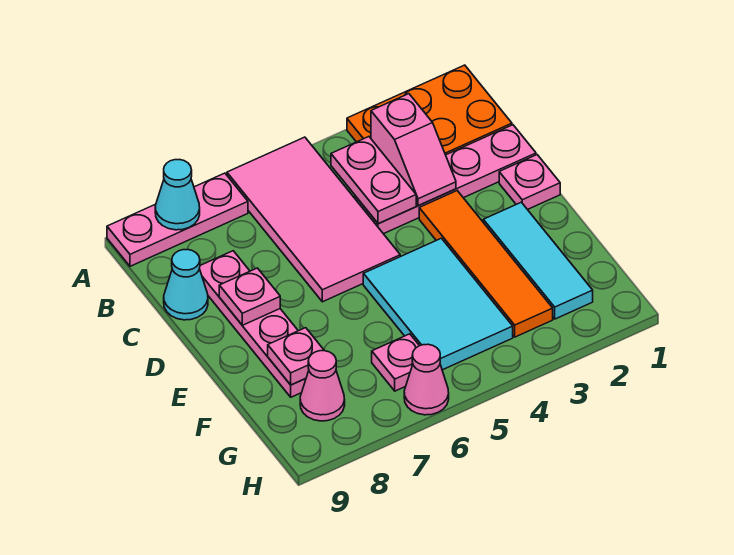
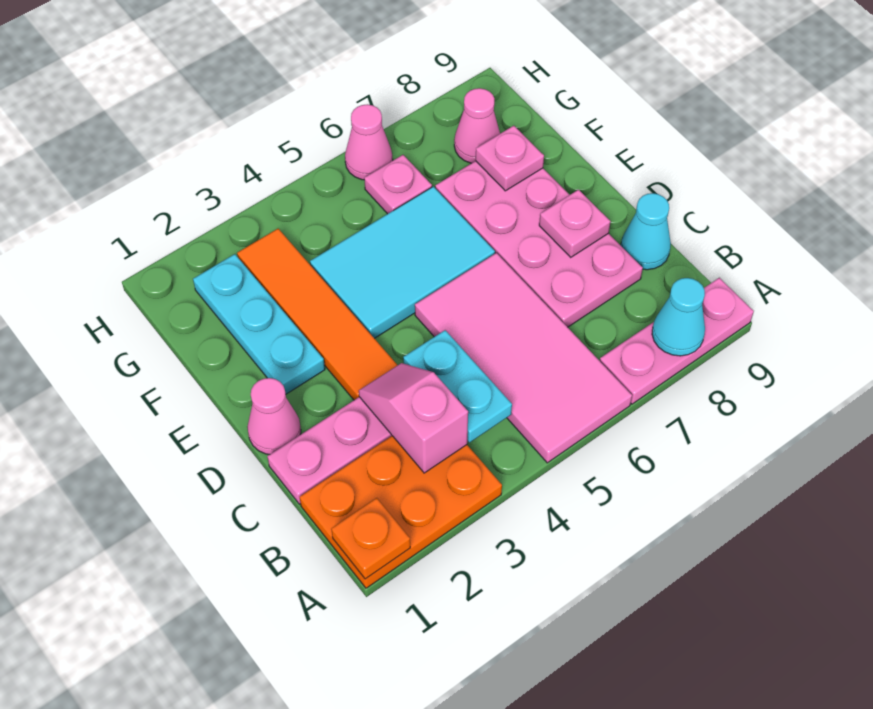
none -> orange 1x1 plate [331,498,410,579]
pink 1x2 plate [331,137,416,224] -> cyan 1x2 plate [403,330,512,443]
pink 1x4 plate [199,251,306,397] -> pink 2x4 plate [435,161,643,327]
pink 1x1 plate [499,155,560,210] -> pink 1x1 cone [247,378,301,454]
cyan 1x3 tile [483,202,593,319] -> cyan 1x3 plate [193,254,325,394]
cyan 2x3 tile [363,238,513,370] -> cyan 2x3 tile turned to [310,187,495,338]

